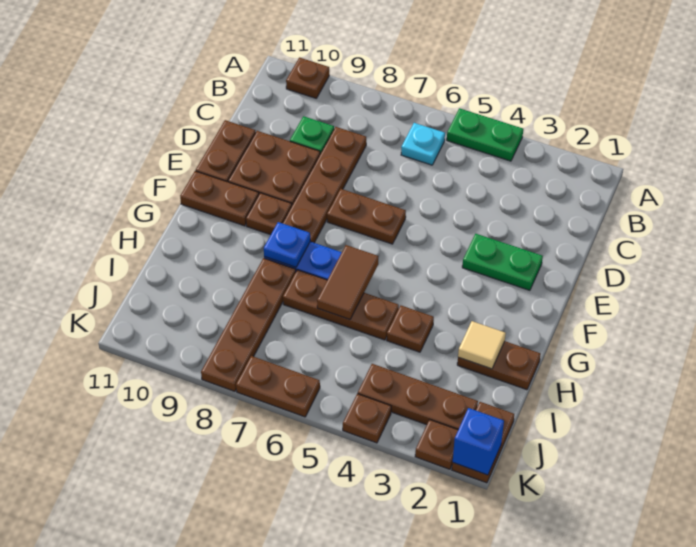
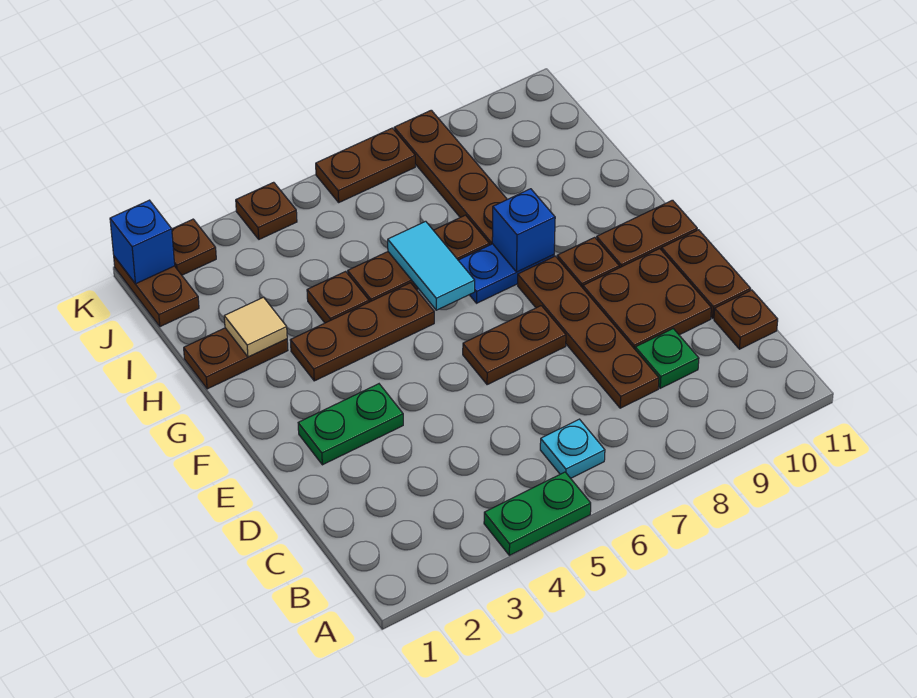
brown 1x1 plate [286,58,329,98] -> brown 1x1 plate moved to [714,290,778,349]
brown 1x2 tile [317,245,378,319] -> cyan 1x2 tile [388,221,475,310]
blue 1x1 plate [264,222,310,267] -> blue 1x1 brick [492,189,555,272]
brown 1x3 plate [358,364,478,430] -> brown 1x3 plate moved to [290,283,434,381]

